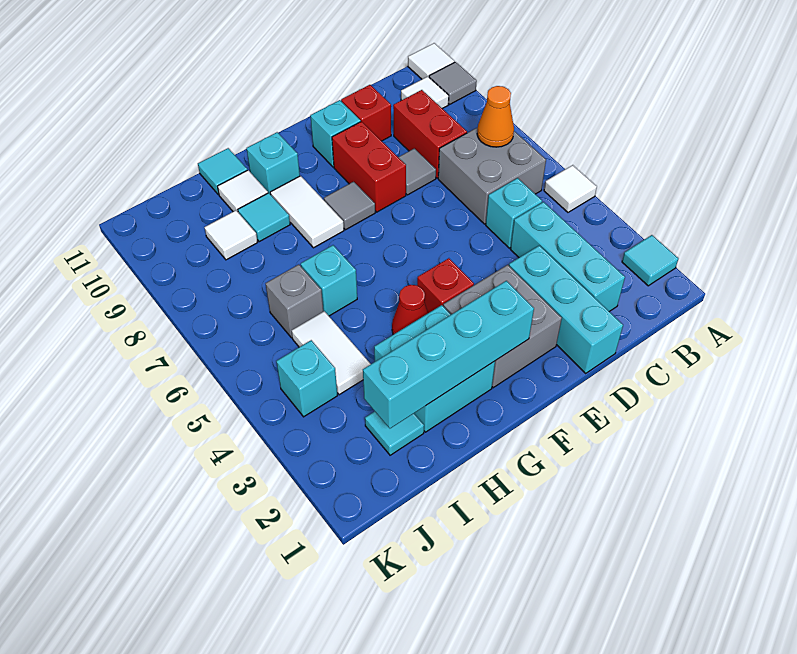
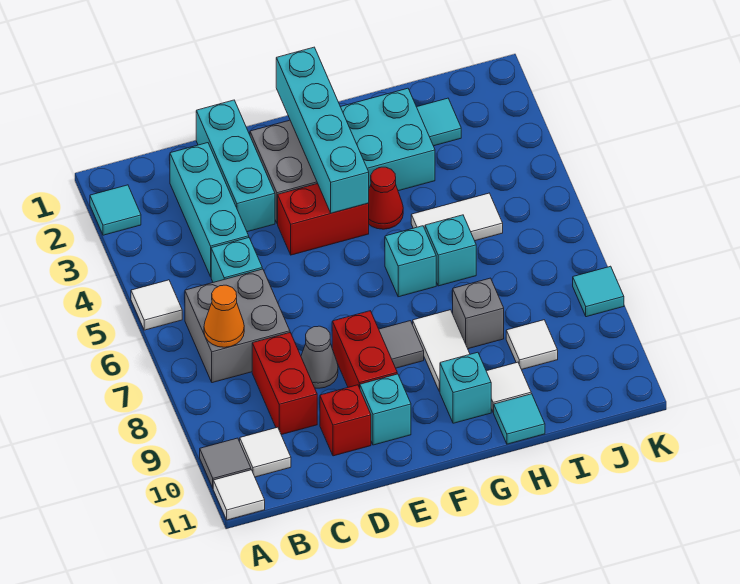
grey 1x1 tile [398,148,436,195] -> grey 1x1 cone [301,326,338,388]
cyan 1x4 brick [363,281,534,428] -> cyan 1x4 brick turned to [276,47,369,213]
red 1x1 brick [417,258,474,313] -> red 1x2 brick [278,184,369,255]
cyan 1x1 tile [238,193,290,242] -> cyan 1x1 tile moved to [573,266,624,317]
white 1x2 tile [292,311,371,395] -> white 1x2 tile turned to [411,193,503,241]
grey 1x1 brick [266,264,323,338] -> grey 1x1 brick moved to [453,278,504,349]
cyan 1x1 brick [276,340,337,417] -> cyan 1x1 brick moved to [385,226,436,297]

